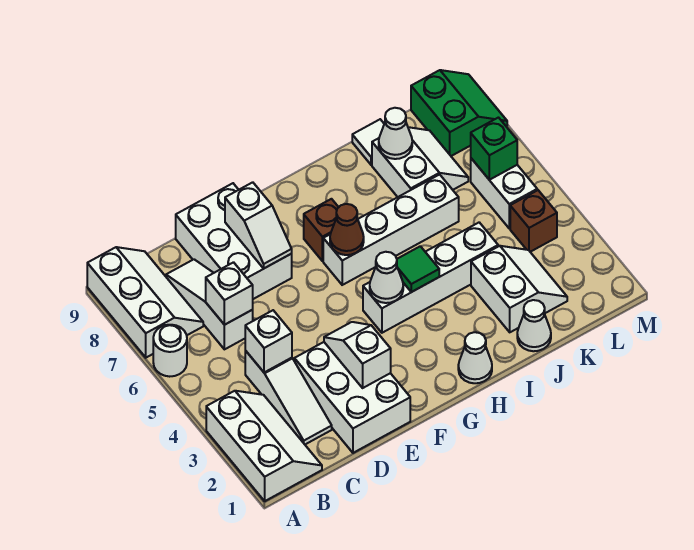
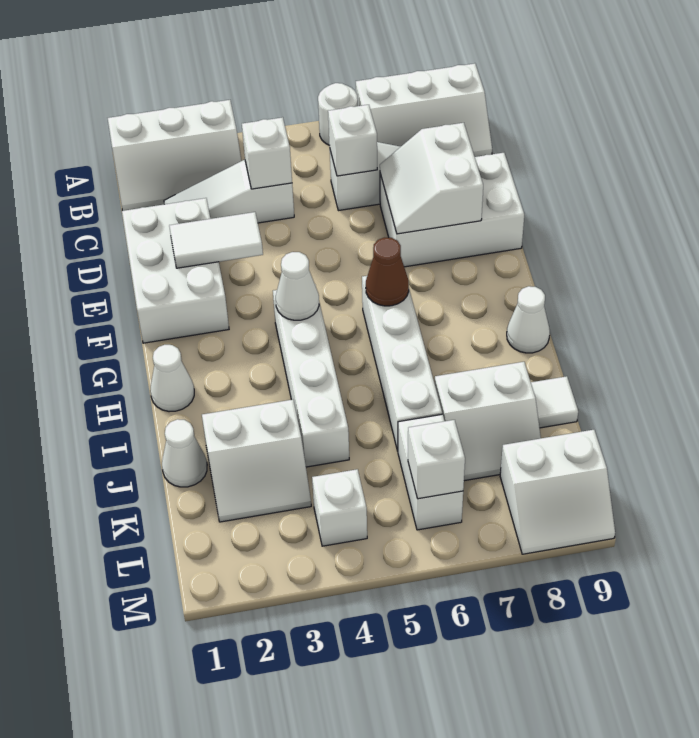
white 2x3 brick [294,342,410,453] -> white 2x3 brick turned to [122,198,229,343]
white 1x2 slope [324,322,391,388] -> white 1x2 tile [169,212,263,268]
white 1x2 slope [225,182,292,268] -> white 2x2 slope [380,123,483,234]
brown 1x1 brick [304,199,339,261] -> none
green 1x1 tile [397,246,439,292] -> none
white 1x1 cone [379,108,412,159] -> white 1x1 cone moved to [507,286,550,353]
brown 1x1 brick [510,190,557,252] -> white 1x1 brick [312,469,367,546]
white 1x2 brick [471,158,537,228] -> white 1x2 brick turned to [398,414,463,530]
green 1x1 brick [471,118,517,180] -> white 1x1 brick [408,420,465,499]
green 2x2 slope [411,70,507,156] -> white 2x2 slope [500,430,615,554]

